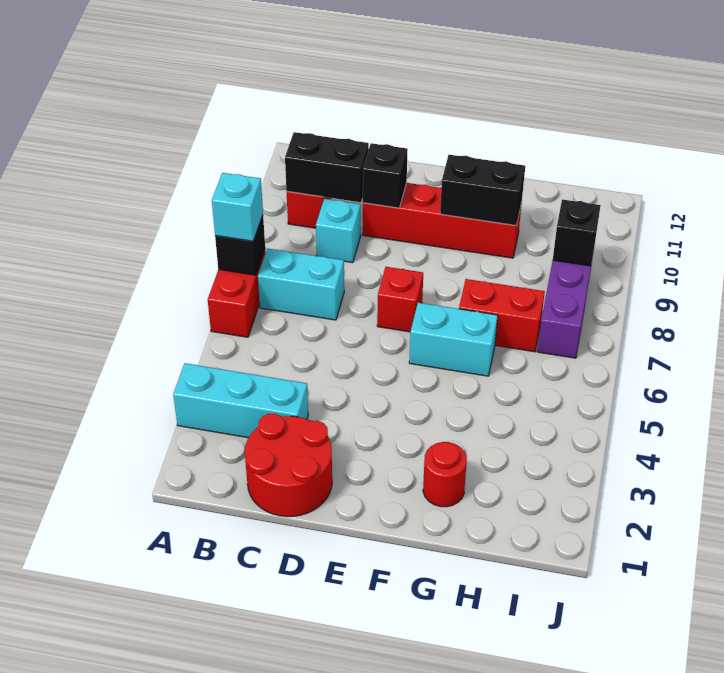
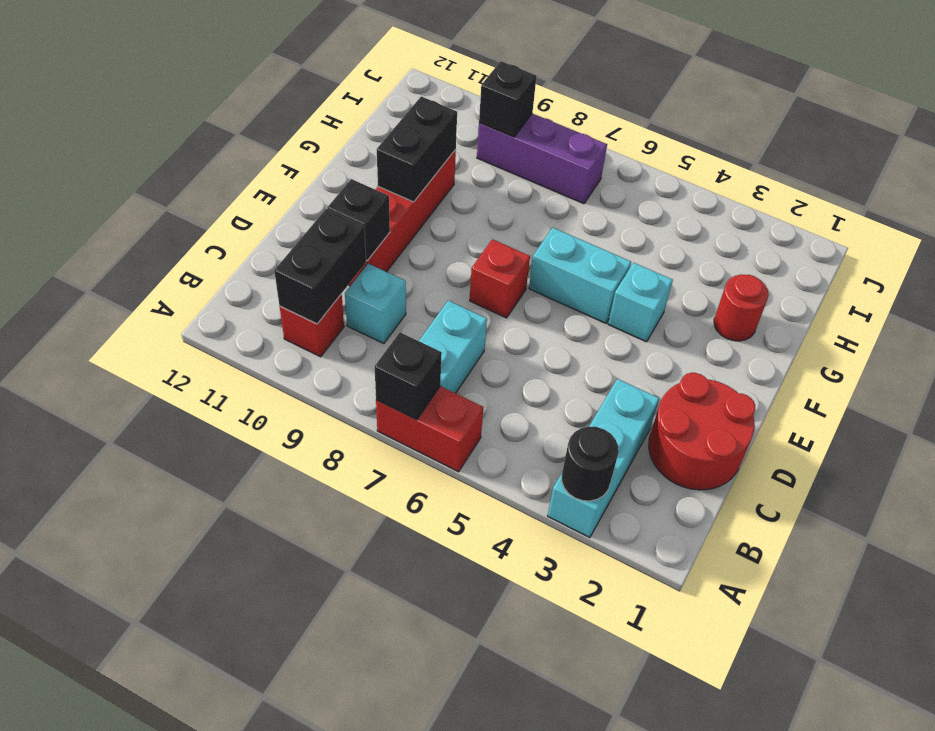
none -> black 1x1 round brick [562,427,619,501]
cyan 1x1 brick [212,173,263,241] -> cyan 1x1 brick moved to [608,263,673,342]
cyan 1x2 brick [409,303,498,376] -> cyan 1x2 brick turned to [529,227,631,323]
red 1x2 brick [459,279,545,352] -> none

